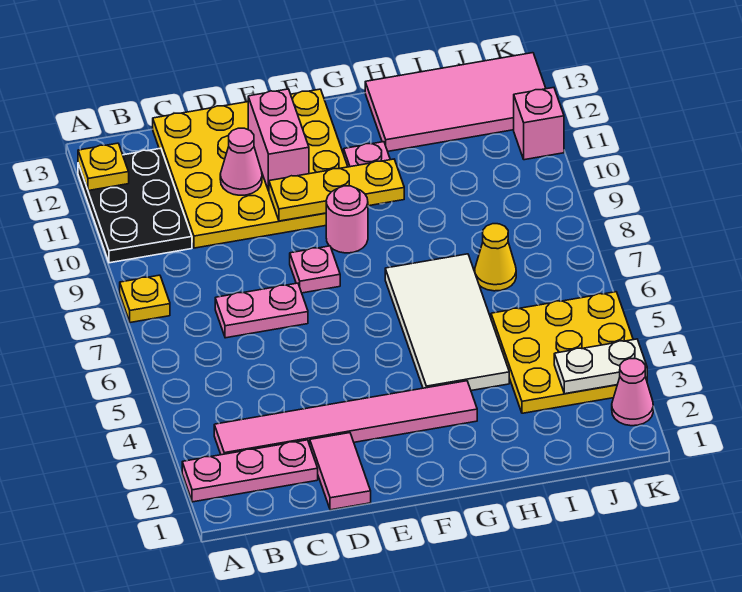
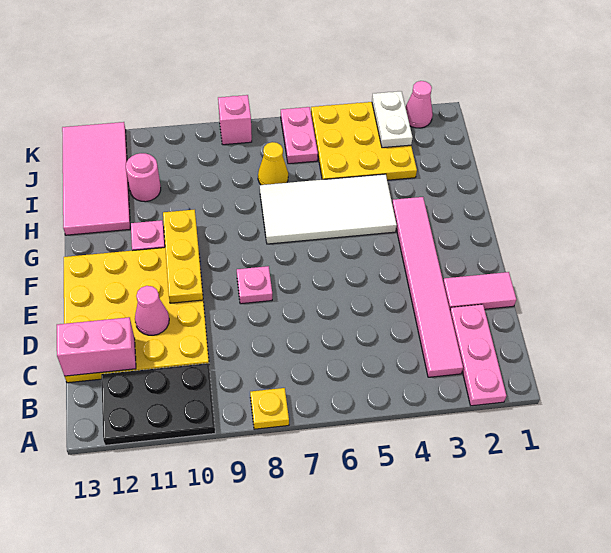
yellow 1x1 plate [78,143,129,191] -> none
pink 1x2 plate [215,283,308,338] -> pink 1x2 plate moved to [281,107,318,164]
pink 1x2 brick [248,89,309,191] -> pink 1x2 brick moved to [57,317,136,376]
pink 1x1 round brick [326,186,368,253] -> pink 1x1 round brick moved to [126,153,161,202]
pink 1x1 brick [514,88,564,160] -> pink 1x1 brick moved to [218,95,252,145]

